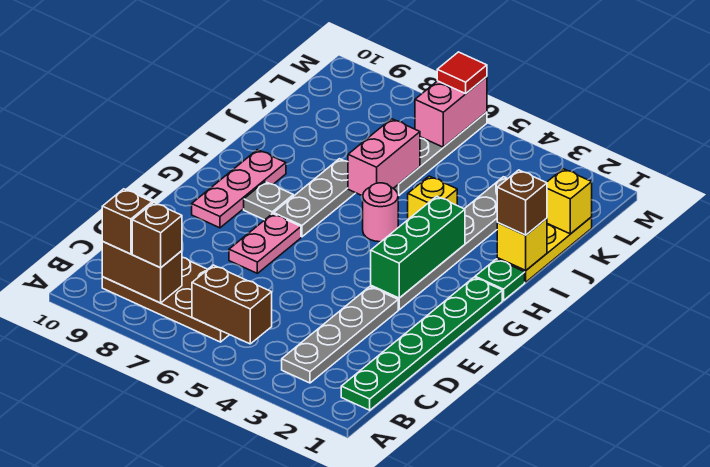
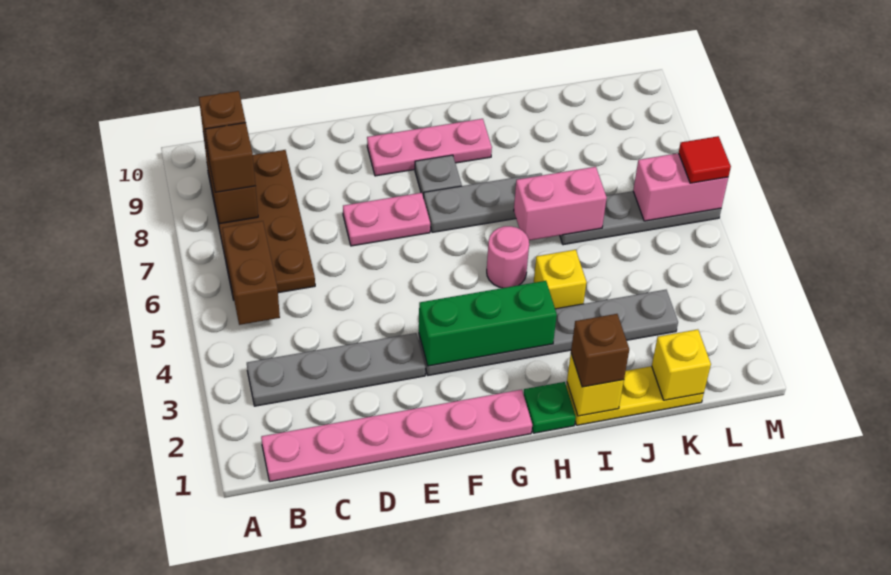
green 1x6 plate [341,277,502,410] -> pink 1x6 plate [261,390,532,482]

